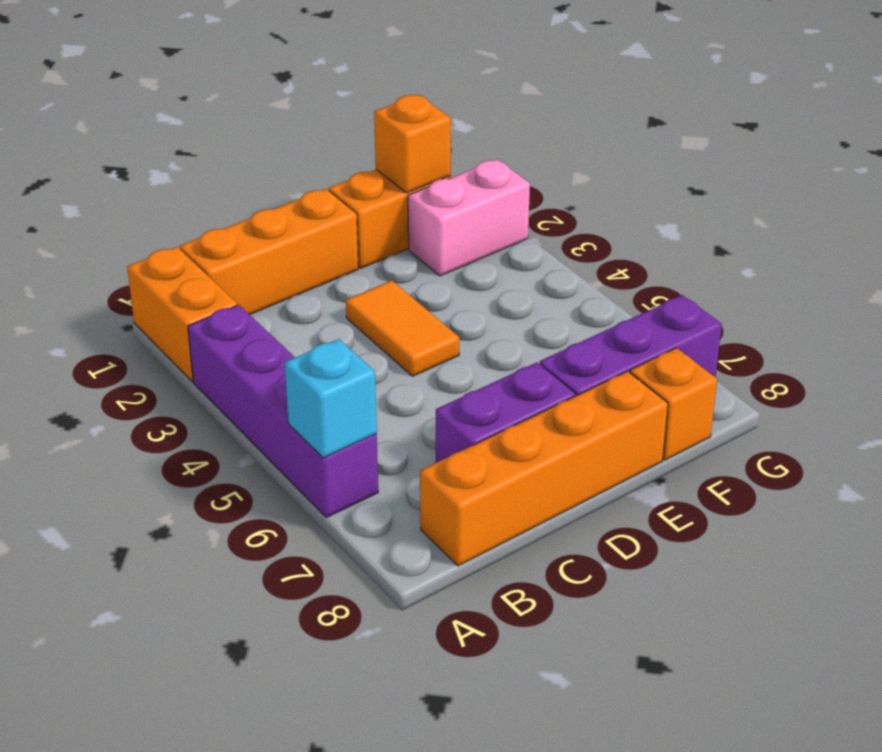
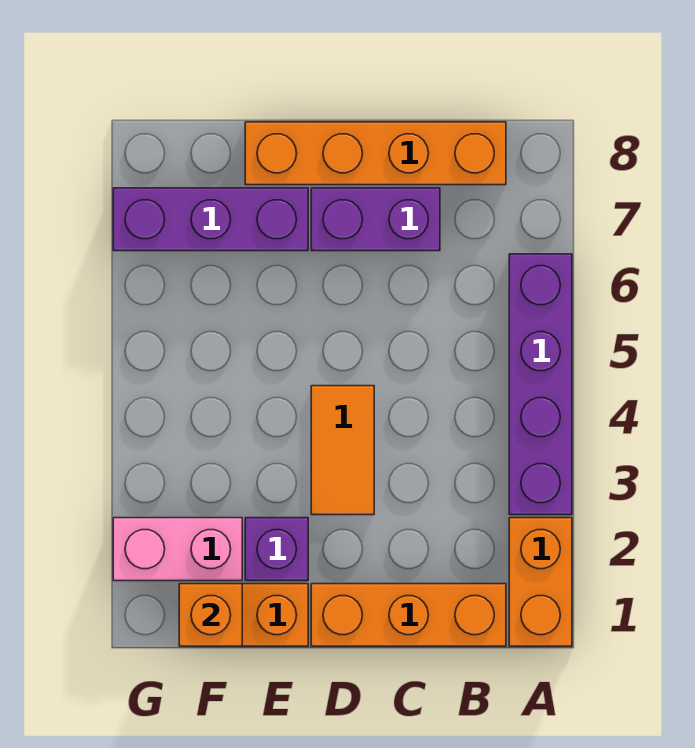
cyan 1x1 brick [285,339,377,458] -> none
none -> purple 1x1 brick [245,518,308,581]
orange 1x1 brick [630,348,717,460] -> none

